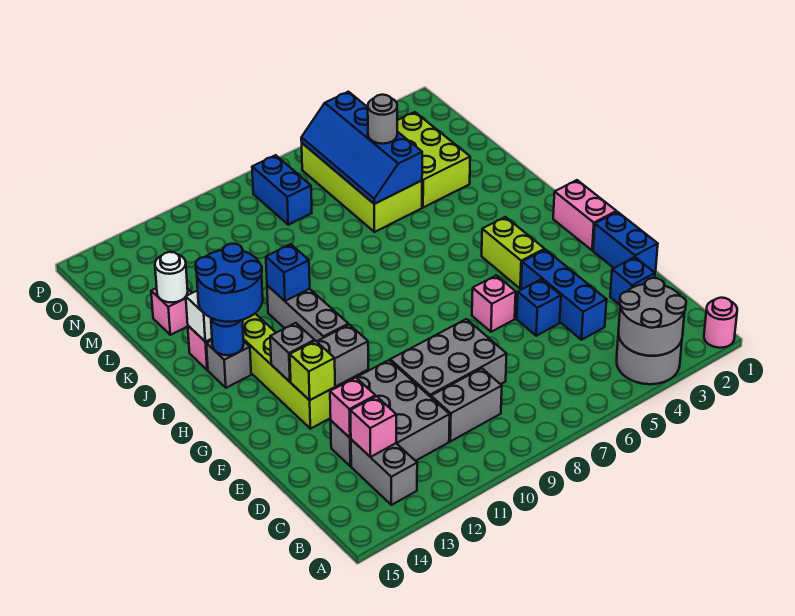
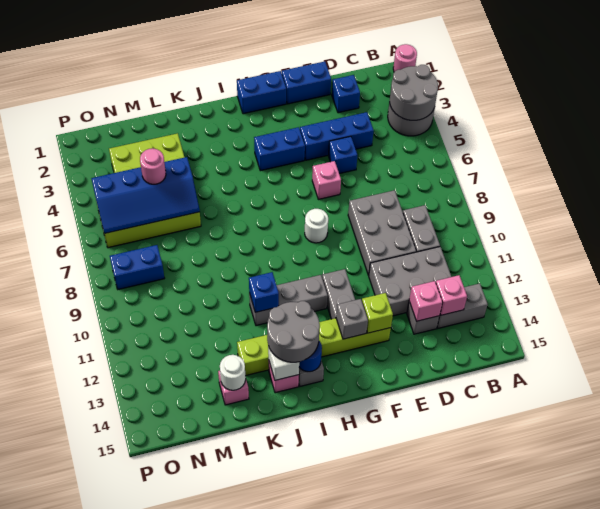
pink 1x2 brick [553,180,616,250] -> blue 1x2 brick [237,71,286,114]
lime 1x2 brick [482,217,544,288] -> blue 1x2 brick [254,127,305,171]
none -> white 1x1 round brick [305,209,328,243]
blue 2x2 round brick [196,244,263,322] -> grey 2x2 round brick [267,301,320,362]
grey 1x1 round brick [368,95,397,144] -> pink 1x1 round brick [140,148,166,184]

